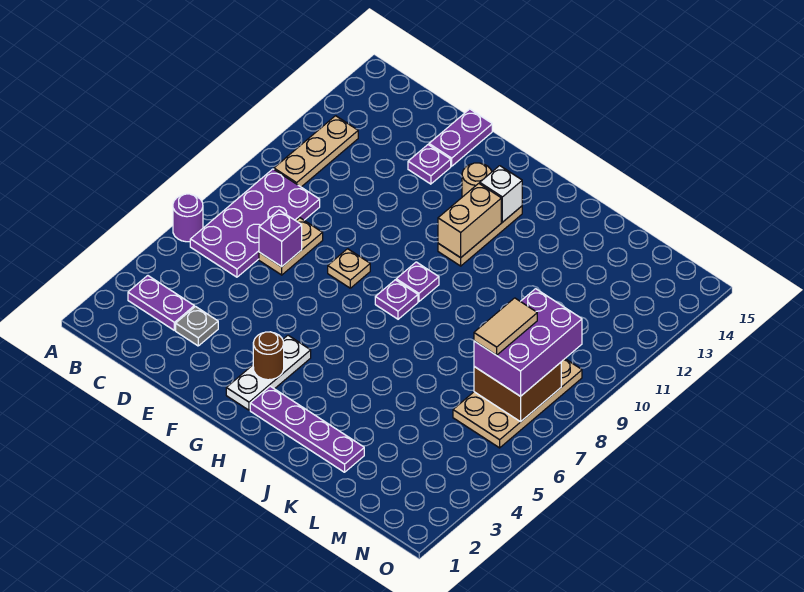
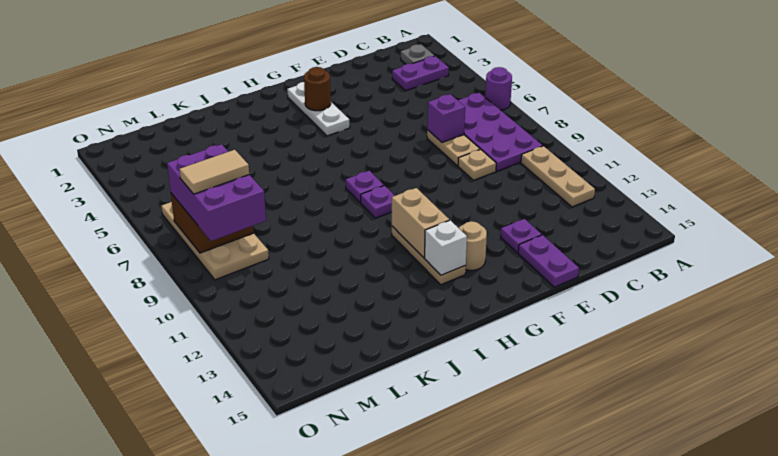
grey 1x1 plate [176,307,218,346] -> grey 1x1 plate moved to [401,45,434,64]
tan 1x1 plate [328,249,370,288] -> tan 1x1 plate moved to [458,149,496,180]
purple 1x4 plate [250,386,364,472] -> none
tan 1x2 tile [474,298,537,355] -> tan 1x2 tile turned to [179,150,249,194]

